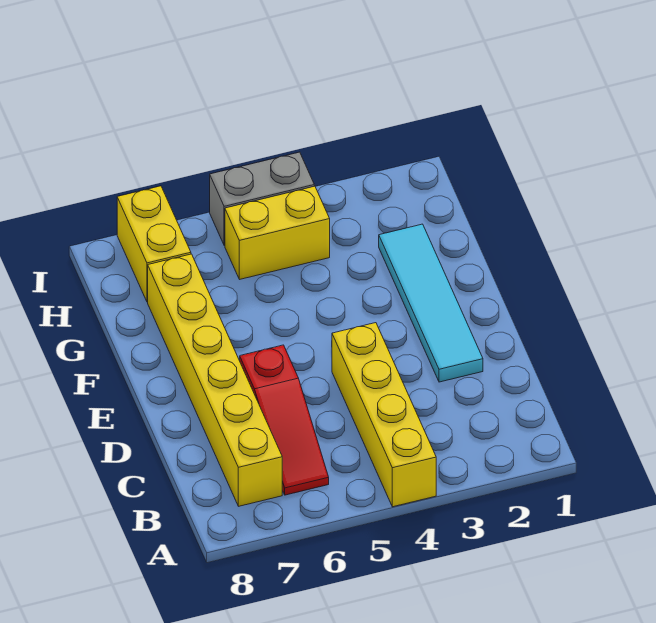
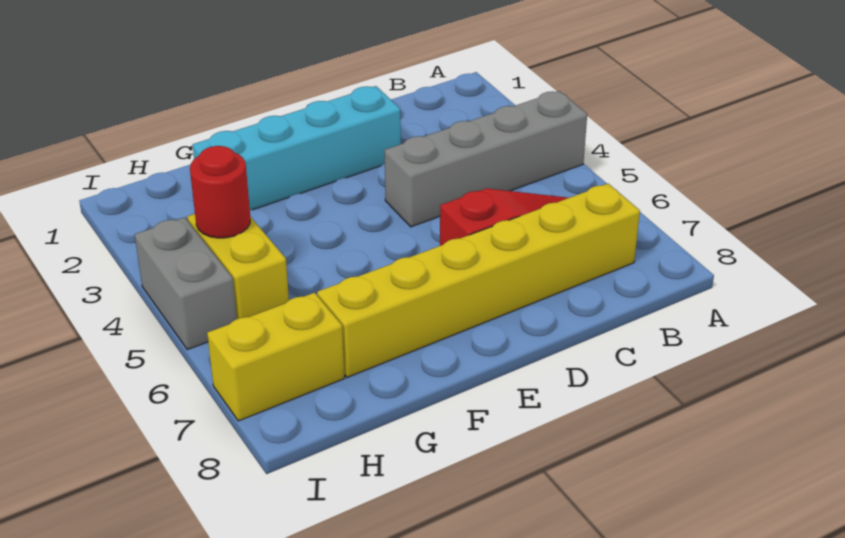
yellow 1x4 brick [332,323,436,507] -> grey 1x4 brick [384,91,587,227]
cyan 1x4 tile [379,224,483,382] -> cyan 1x4 brick [193,86,401,210]
none -> red 1x1 round brick [190,146,250,238]

